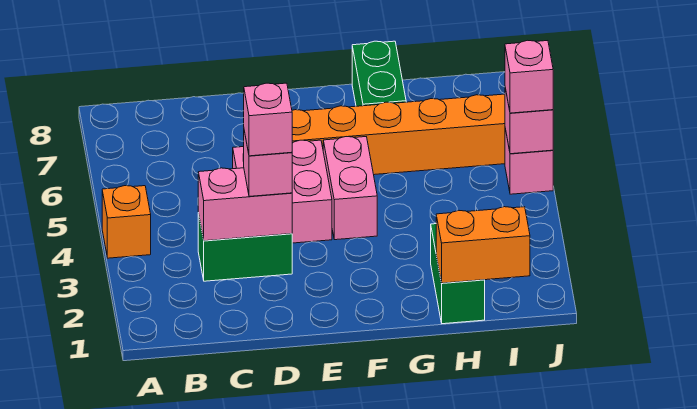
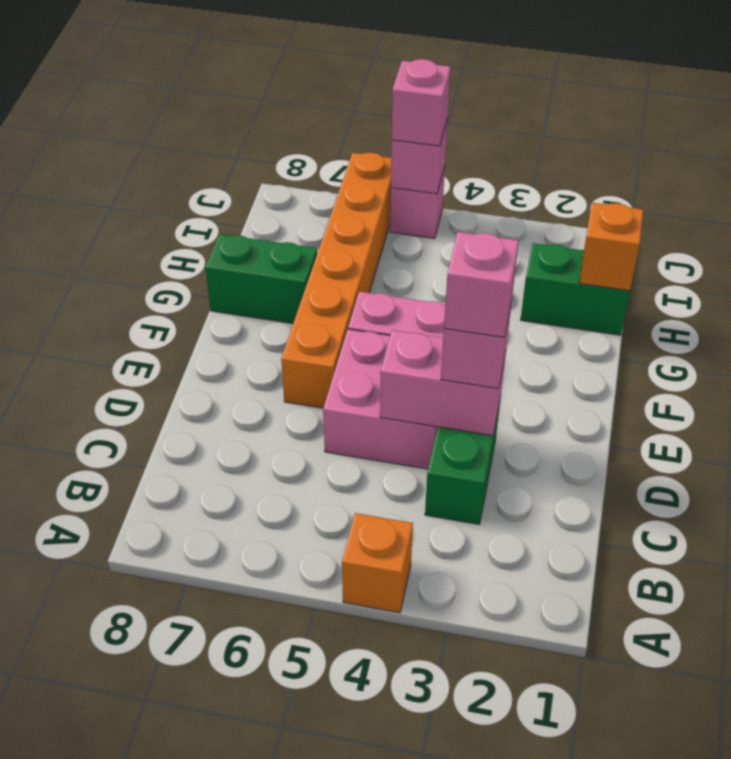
pink 1x2 brick [198,168,292,241] -> pink 1x2 brick turned to [380,330,506,436]
orange 1x2 brick [436,207,530,283] -> orange 1x1 brick [579,203,643,291]

